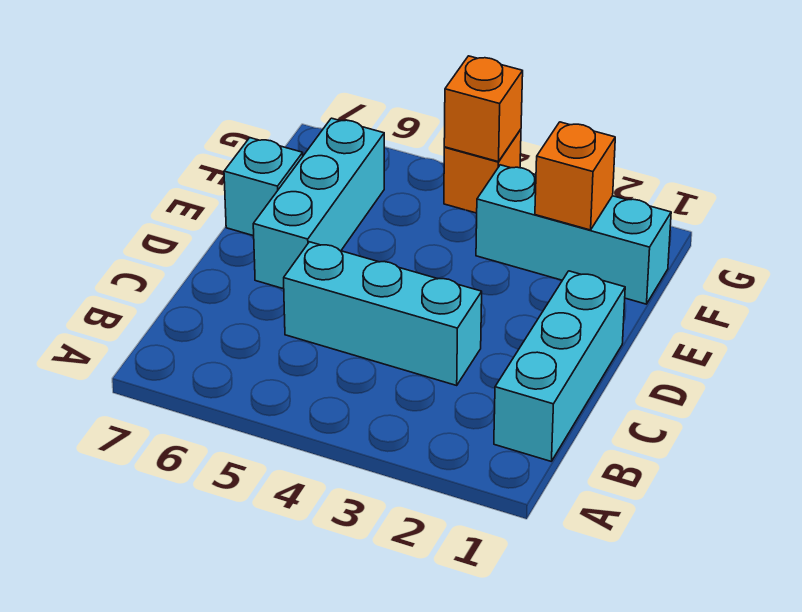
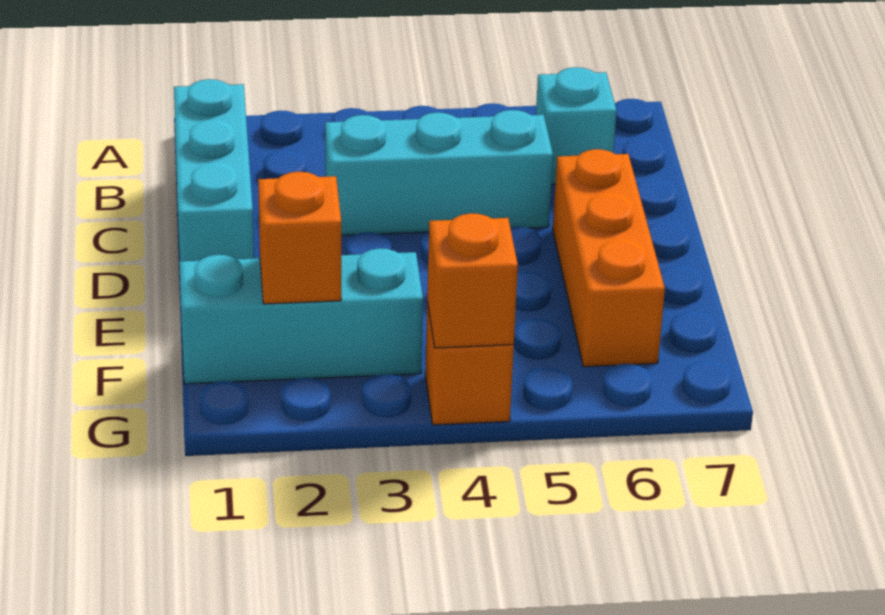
cyan 1x3 brick [253,118,384,289] -> orange 1x3 brick [553,149,665,367]
cyan 1x1 brick [224,138,303,236] -> cyan 1x1 brick moved to [536,67,617,184]

